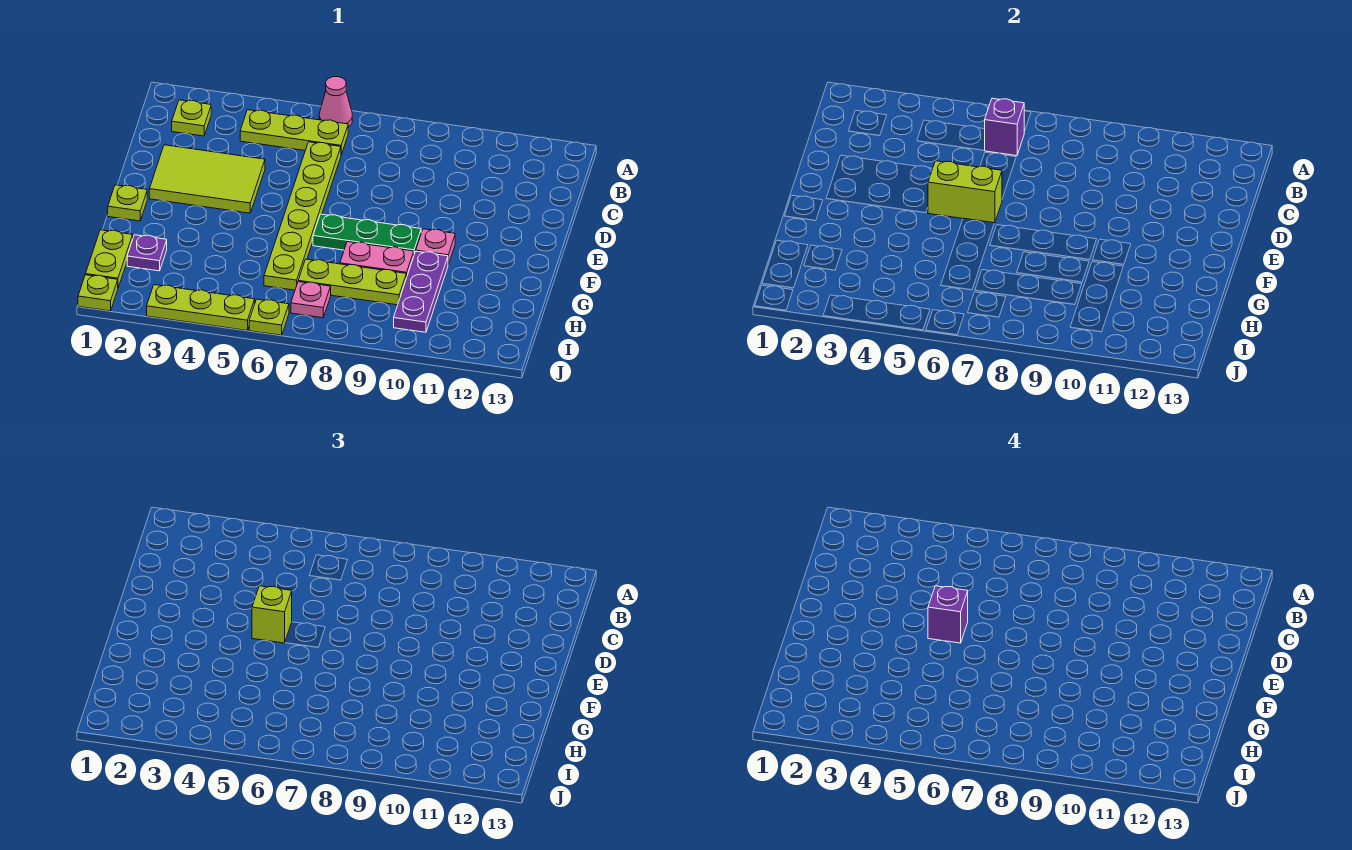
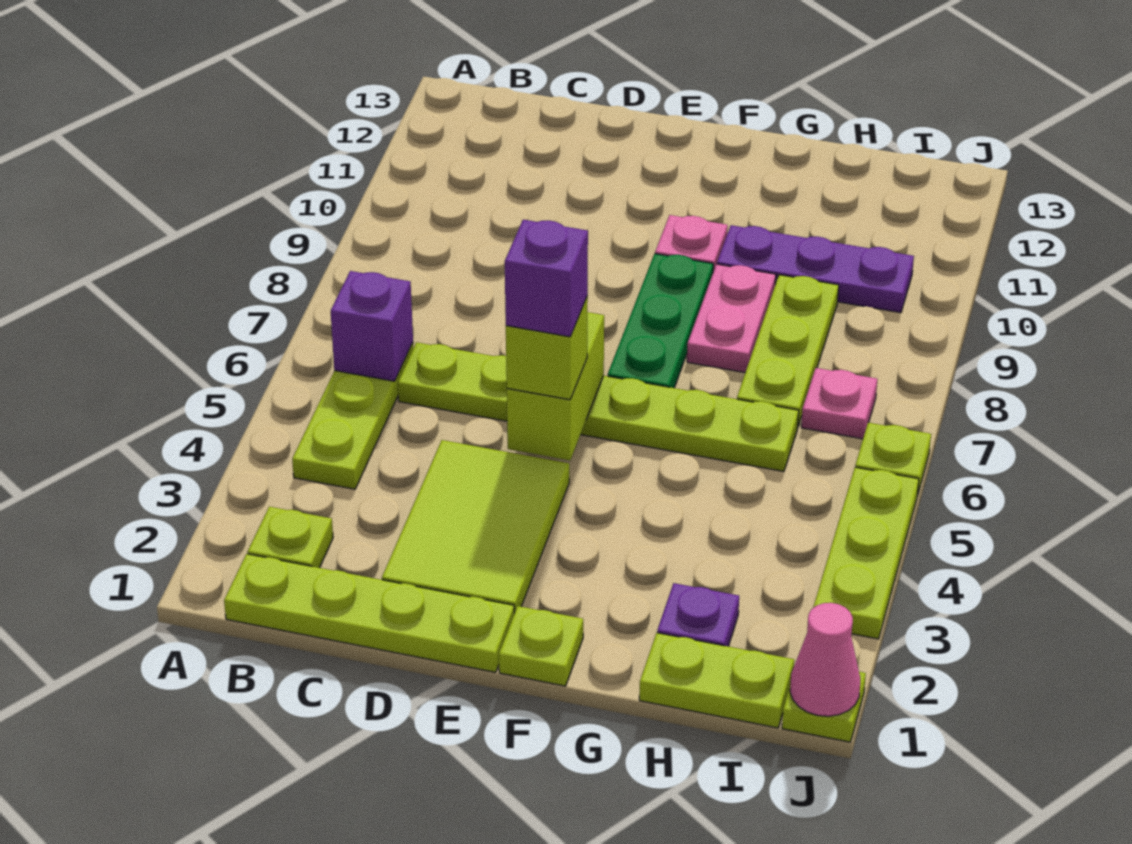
pink 1x1 cone [319,77,352,127] -> pink 1x1 cone moved to [790,603,860,716]
none -> lime 1x4 plate [224,554,514,672]

